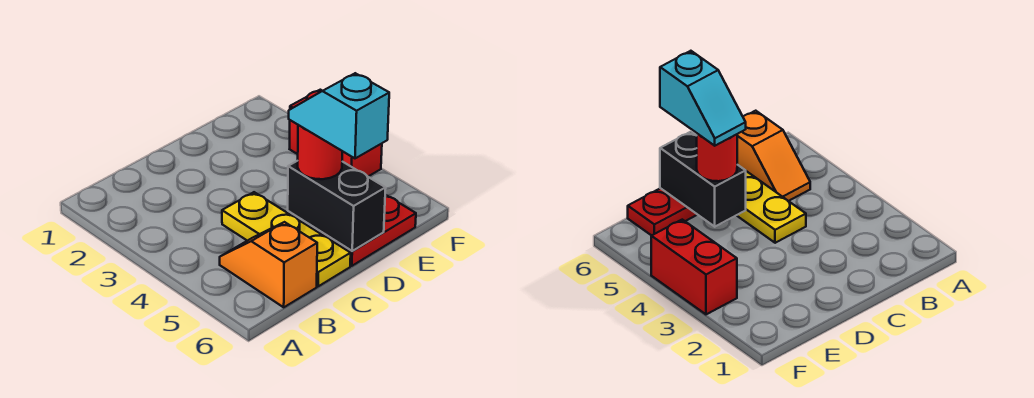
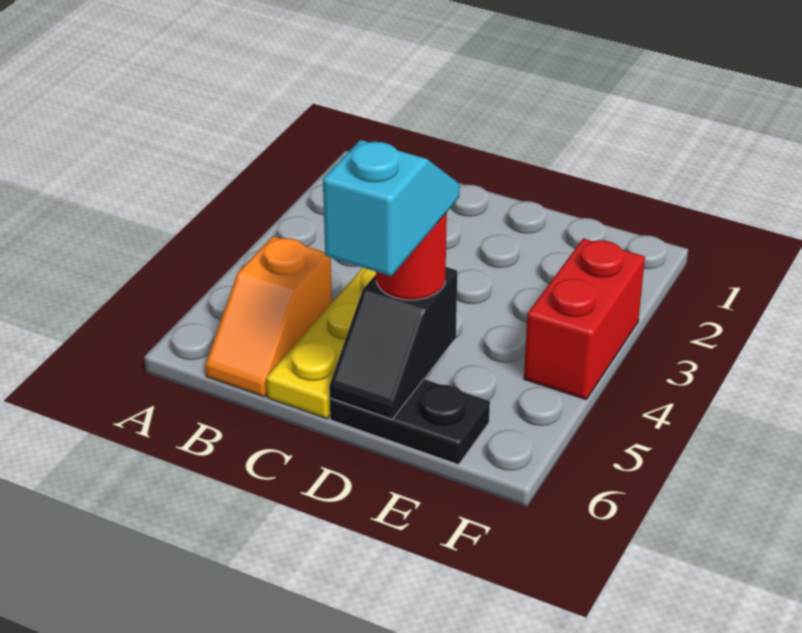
orange 1x2 slope [220,222,317,307] -> orange 1x2 slope turned to [205,236,332,397]
black 1x2 brick [288,161,386,251] -> black 1x2 slope [329,267,457,419]
red 1x2 plate [320,195,416,266] -> black 1x2 plate [330,379,490,465]

